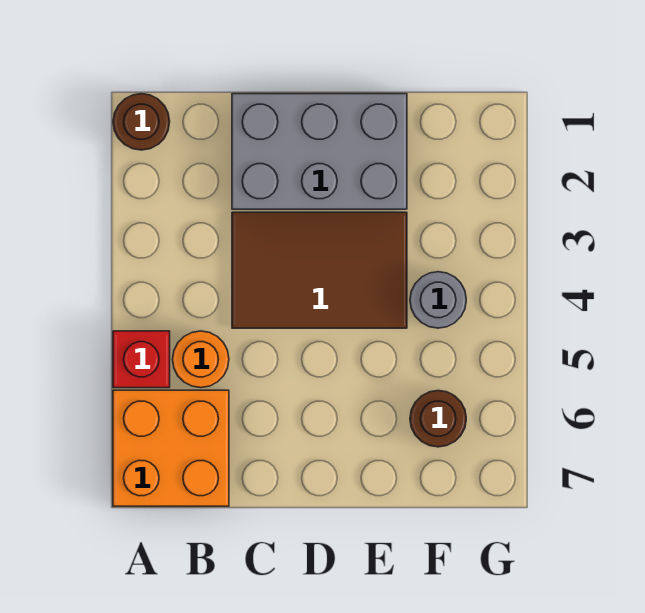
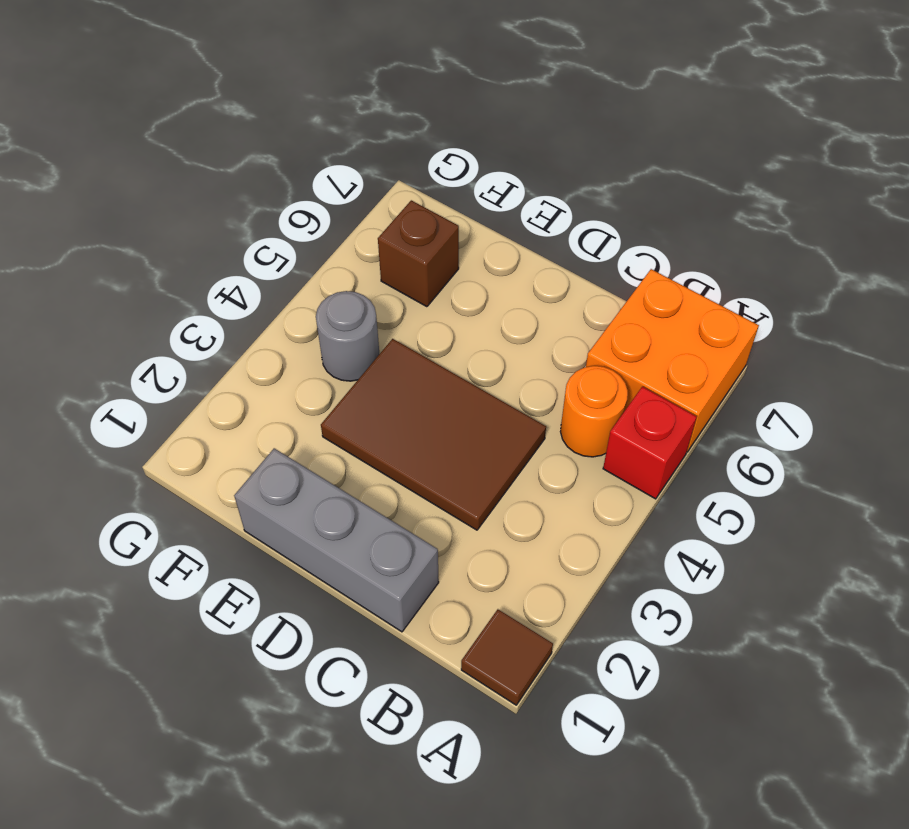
brown 1x1 round brick [113,94,170,150] -> brown 1x1 tile [461,609,553,705]
grey 2x3 brick [232,94,407,209] -> grey 1x3 brick [234,448,439,632]
brown 1x1 round brick [410,391,466,447] -> brown 1x1 brick [378,200,459,307]

